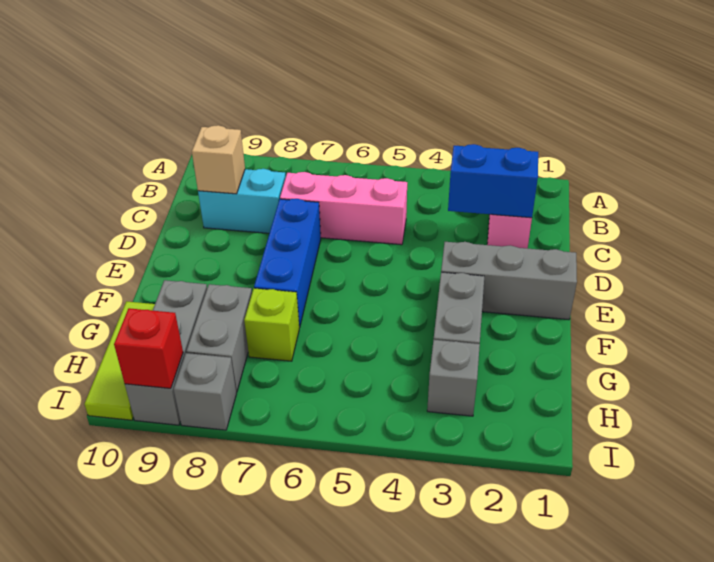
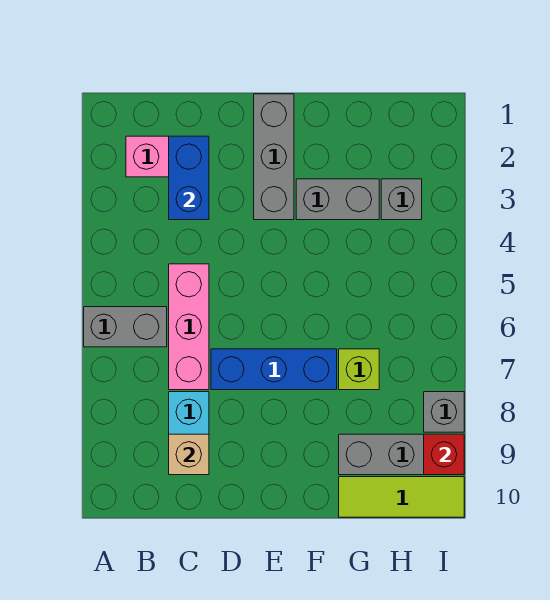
grey 1x2 brick [186,284,252,392] -> grey 1x2 brick moved to [84,307,167,347]

